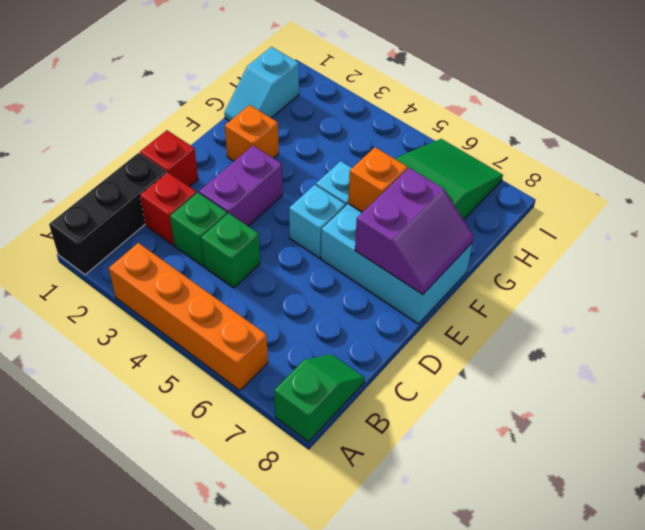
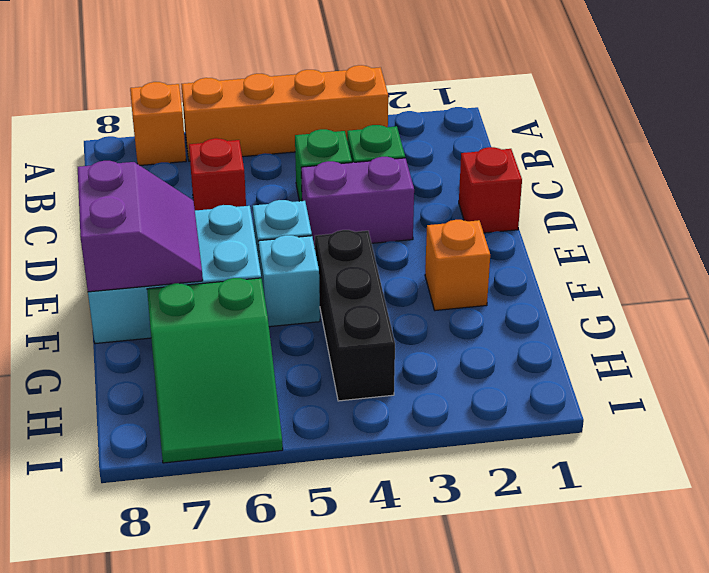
black 1x3 brick [49,153,166,275] -> black 1x3 brick moved to [315,230,395,401]
green 1x2 slope [274,354,365,442] -> none
red 1x1 brick [140,172,196,245] -> red 1x1 brick moved to [189,138,246,210]
purple 1x2 brick [199,146,283,226] -> purple 1x2 brick turned to [301,157,414,247]
purple 2x2 slope [355,168,474,295] -> purple 2x2 slope turned to [78,161,203,292]
orange 1x1 brick [348,147,407,212] -> orange 1x1 brick moved to [130,82,186,165]
cyan 1x2 slope [224,47,299,121] -> none

